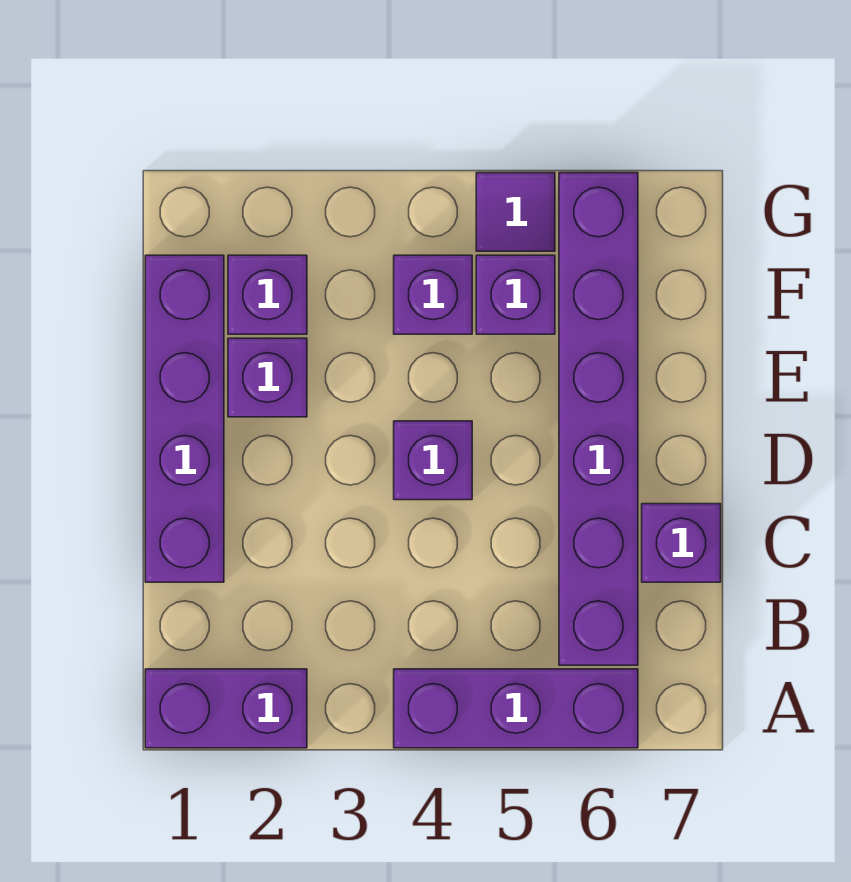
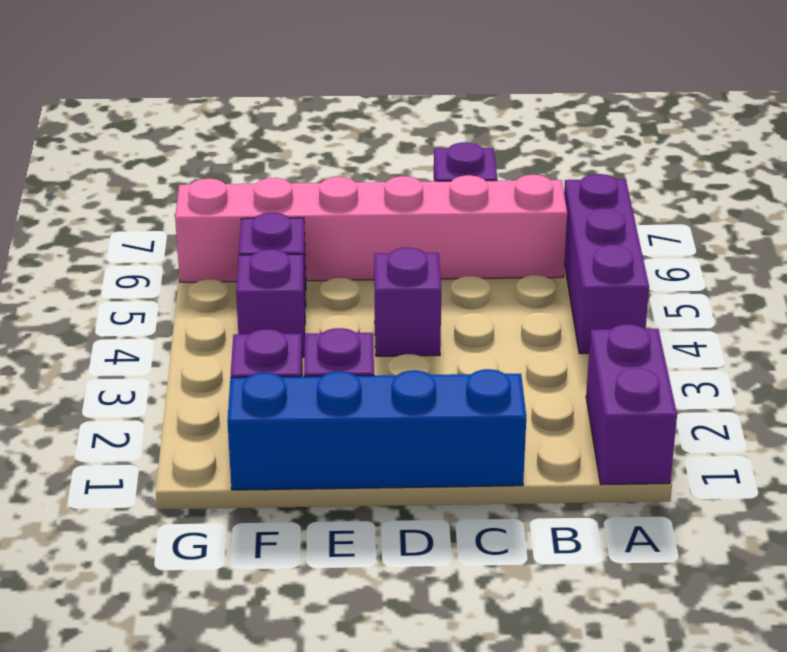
purple 1x6 brick [559,173,638,665] -> pink 1x6 brick [175,175,567,282]
purple 1x4 brick [145,255,224,582] -> blue 1x4 brick [227,369,526,490]
purple 1x1 tile [476,173,555,251] -> none

